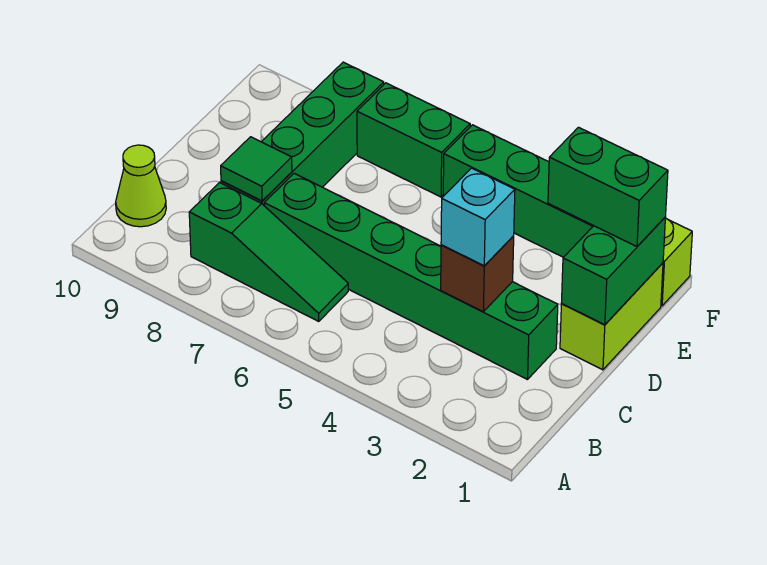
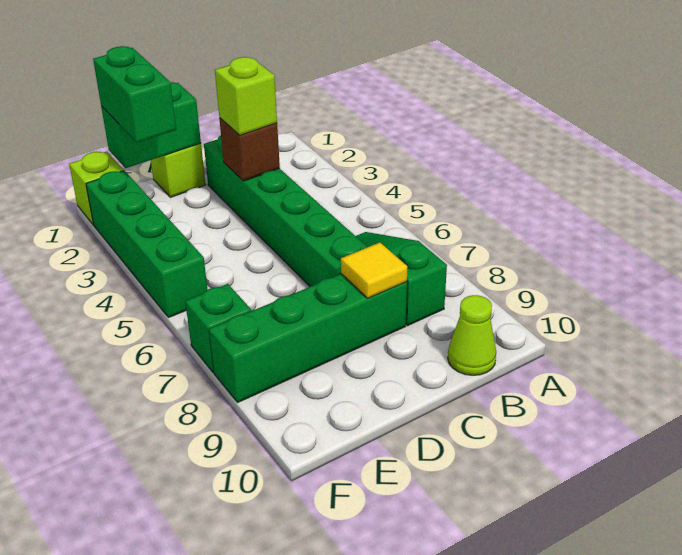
cyan 1x1 brick [441,168,515,266] -> lime 1x1 brick [215,57,277,135]
green 1x1 tile [221,137,292,201] -> yellow 1x1 tile [341,242,407,298]
lime 1x2 brick [560,263,663,370] -> lime 1x1 brick [151,143,206,197]
green 1x2 brick [357,83,470,197] -> green 1x1 brick [185,284,251,373]

